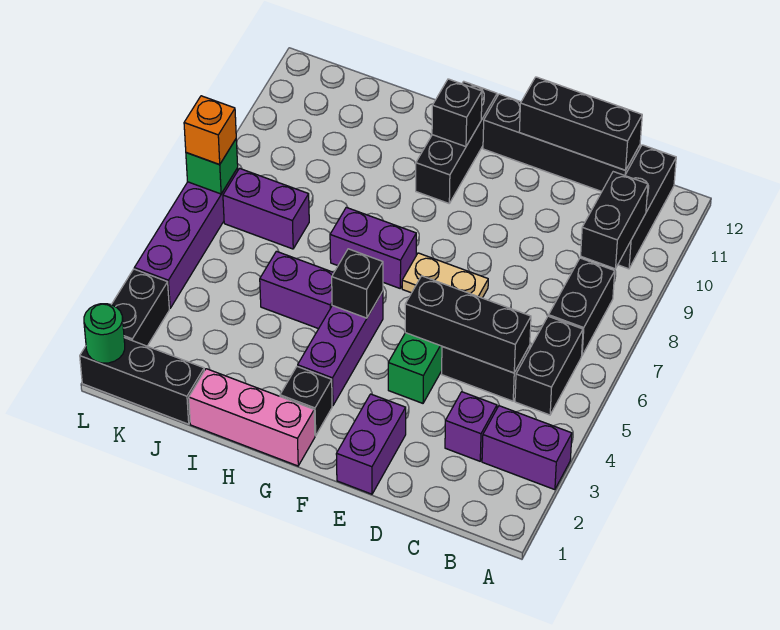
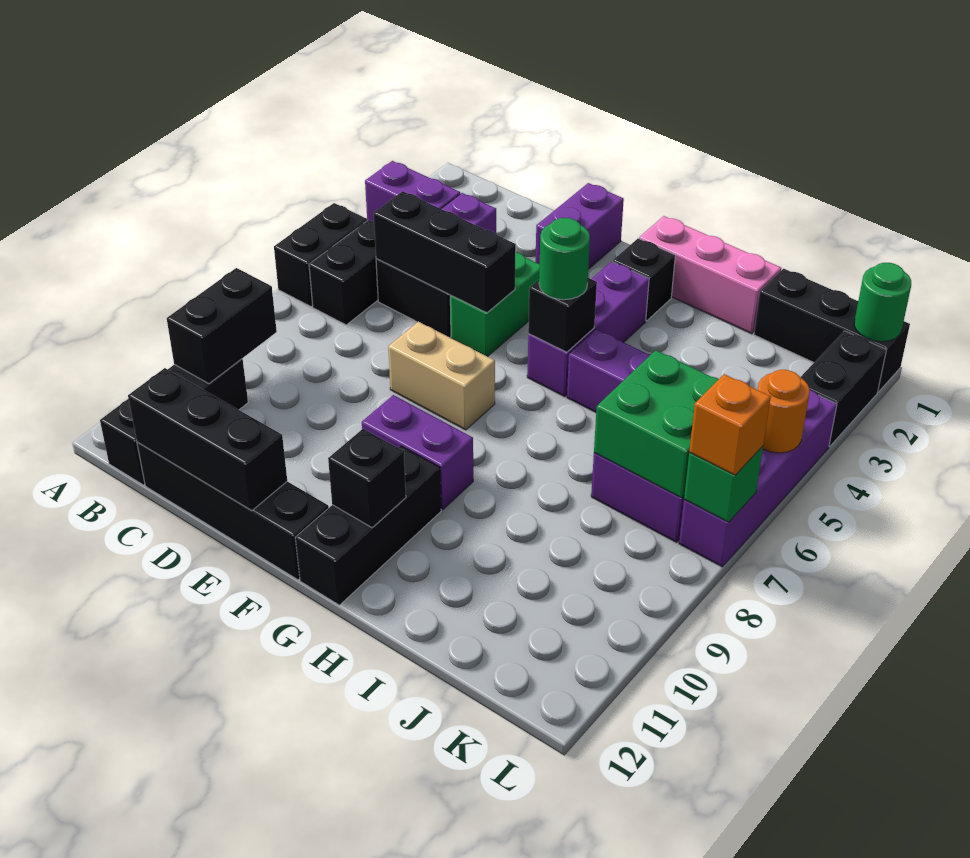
black 1x2 brick [549,258,615,355] -> black 1x2 brick moved to [274,203,367,307]
tan 1x2 plate [402,253,488,298] -> tan 1x2 brick [388,322,495,430]
none -> green 1x1 round brick [539,218,590,300]
purple 1x2 brick [330,207,416,288] -> purple 1x2 brick moved to [362,395,473,510]
none -> green 2x2 brick [594,350,719,498]
none -> orange 1x1 round brick [758,370,810,453]

